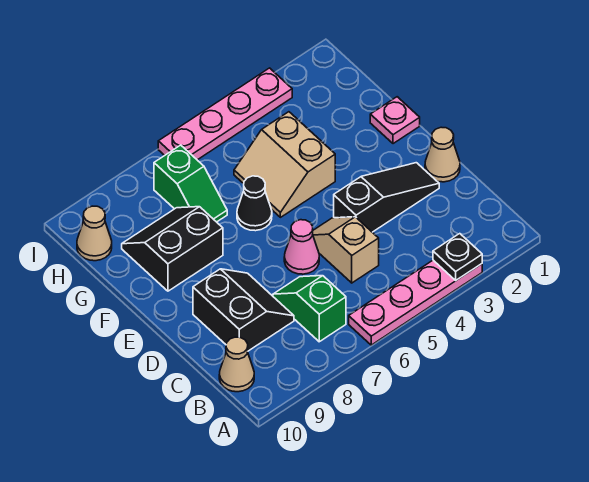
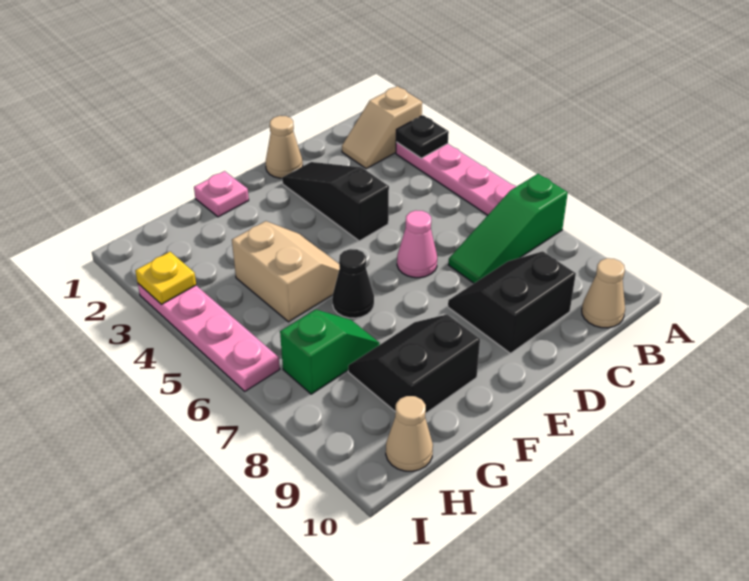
green 1x2 slope [273,276,346,342] -> green 1x3 slope [448,174,568,283]
tan 1x2 slope [313,217,379,283] -> tan 1x2 slope moved to [342,86,422,169]
tan 2x2 slope [234,112,335,217] -> tan 2x2 slope turned to [232,221,340,322]
black 2x2 slope [122,207,223,291] -> black 2x2 slope turned to [348,315,480,414]
none -> yellow 1x1 plate [135,252,196,304]

